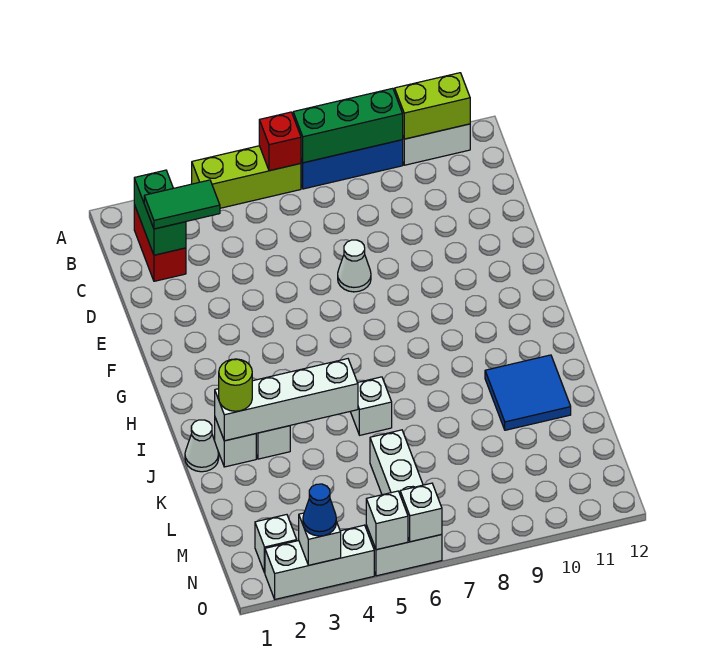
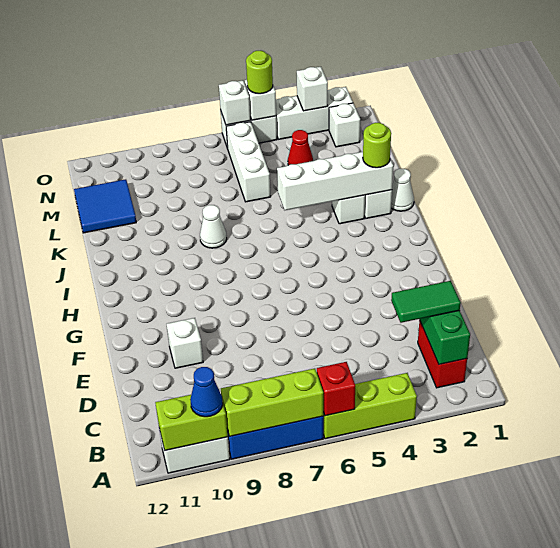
green 1x3 brick [293,88,403,163] -> lime 1x3 brick [221,368,323,436]
white 1x1 cone [338,240,371,292] -> white 1x1 cone moved to [200,205,227,248]
white 1x1 brick [350,377,392,435] -> white 1x1 brick moved to [167,318,203,368]
blue 2x2 tile [485,355,571,430] -> blue 2x2 tile moved to [74,179,136,233]
none -> red 1x1 cone [288,130,313,165]
blue 1x1 cone [303,484,336,536] -> blue 1x1 cone moved to [190,367,223,417]
none -> lime 1x1 round brick [246,51,273,94]

